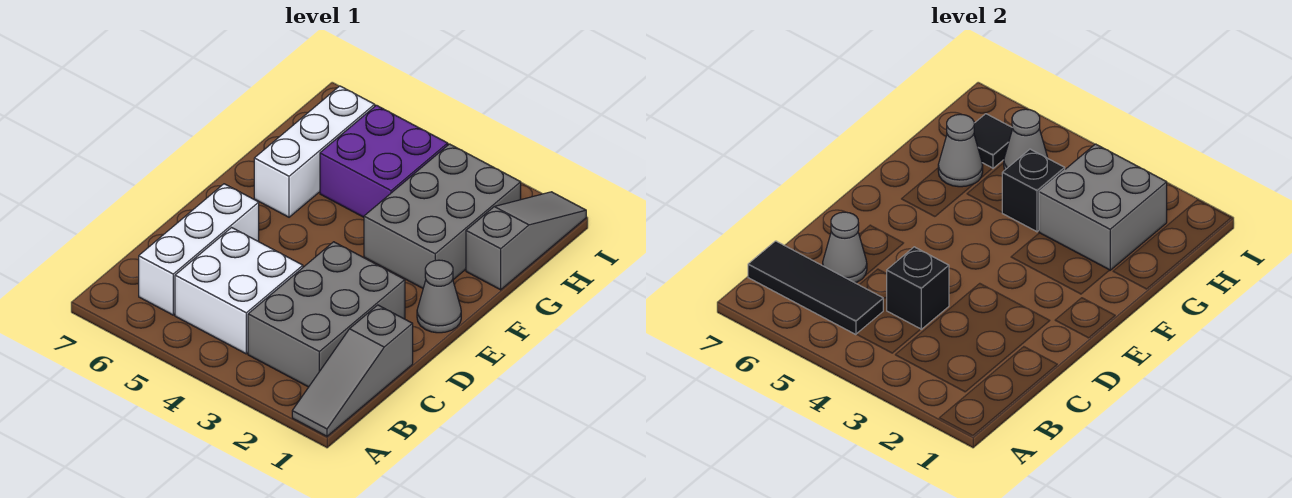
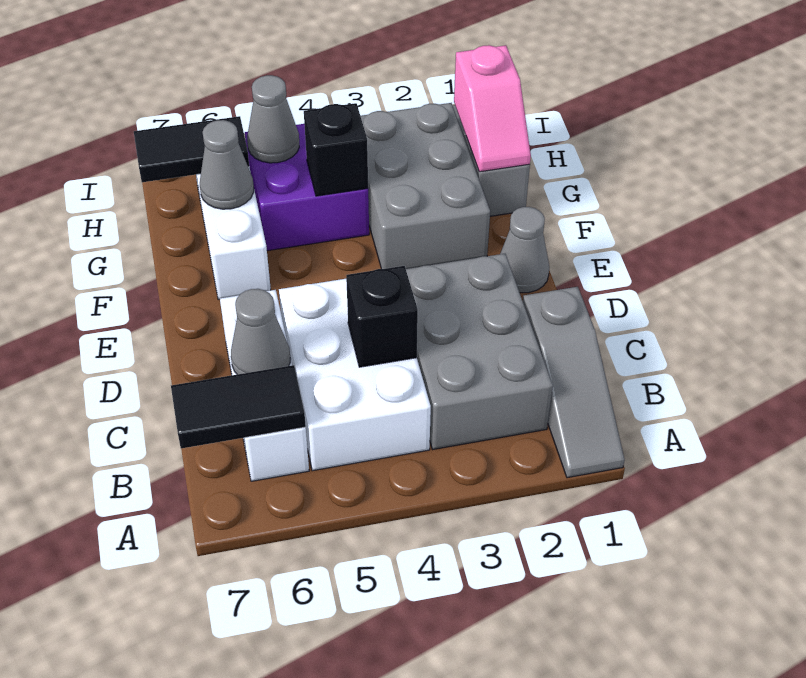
white 2x2 brick [175,228,303,354] -> white 2x3 brick [279,279,431,471]
black 1x3 tile [748,241,883,335] -> black 1x2 tile [171,365,306,448]
none -> pink 1x2 slope [454,45,531,172]
grey 2x2 brick [1039,144,1167,270] -> none
black 1x1 tile [974,114,1012,168] -> black 1x2 tile [134,116,249,182]

